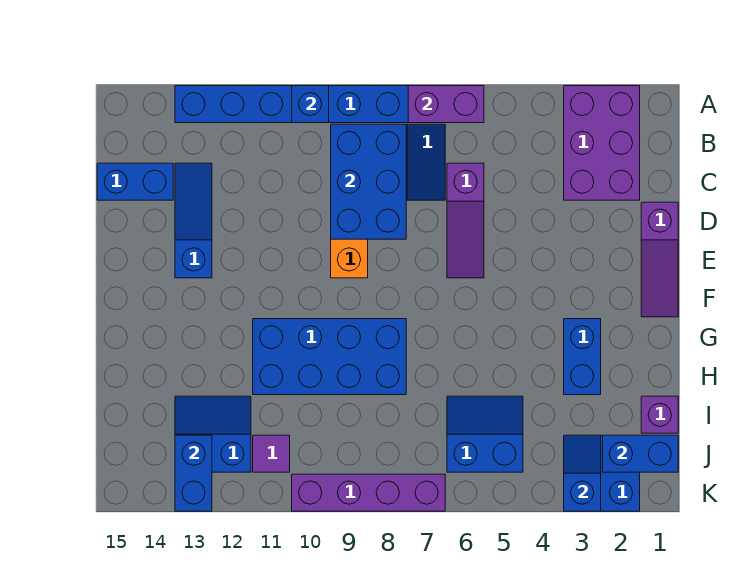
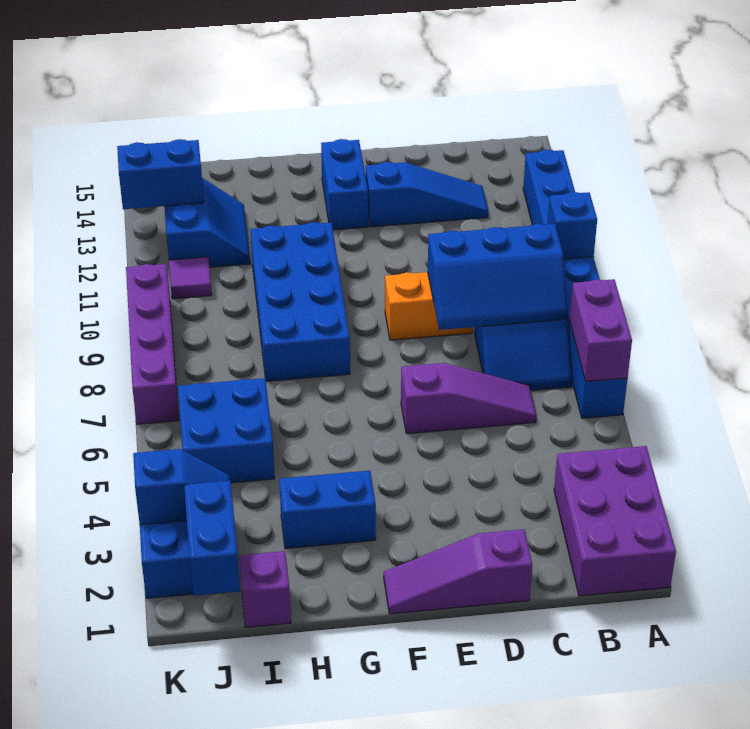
purple 2x3 brick [564,86,640,200] -> purple 2x3 brick turned to [554,446,676,596]
blue 2x3 brick [331,124,406,239] -> blue 2x3 slope [428,224,568,330]
purple 1x3 slope [447,163,484,278] -> purple 1x3 slope turned to [401,363,536,434]
blue 1x2 brick [97,163,173,200] -> blue 1x2 brick moved to [321,139,368,230]
blue 2x2 slope [447,396,523,472] -> blue 2x2 brick [178,378,275,483]

